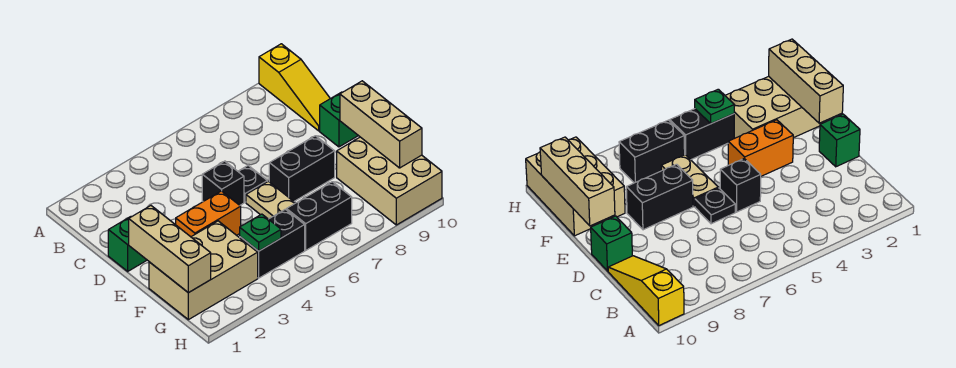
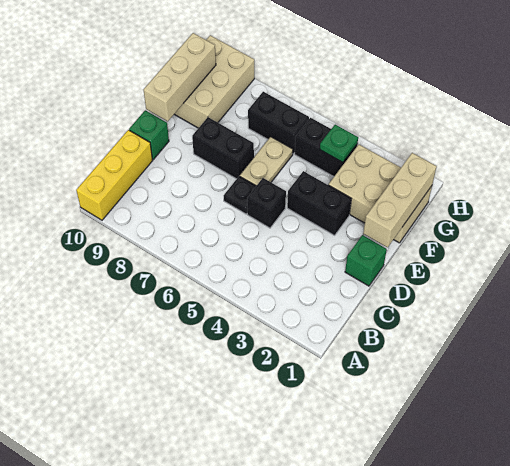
yellow 1x3 slope [259,44,330,131] -> yellow 1x3 brick [76,130,153,220]
orange 1x2 brick [176,191,241,237] -> black 1x2 brick [287,171,351,235]

